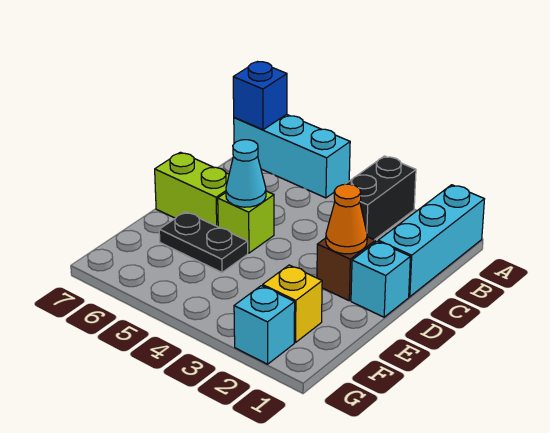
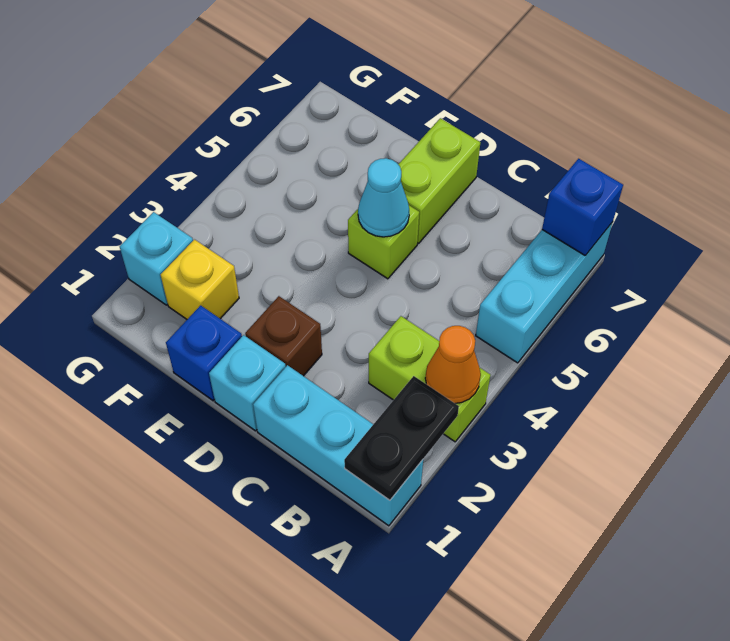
black 1x2 brick [346,156,416,240] -> lime 1x2 brick [369,316,490,442]
orange 1x1 cone [326,184,367,254] -> orange 1x1 cone moved to [425,326,481,403]
none -> blue 1x1 brick [166,305,242,401]
black 1x2 plate [159,212,248,272] -> black 1x2 plate moved to [344,376,459,500]

